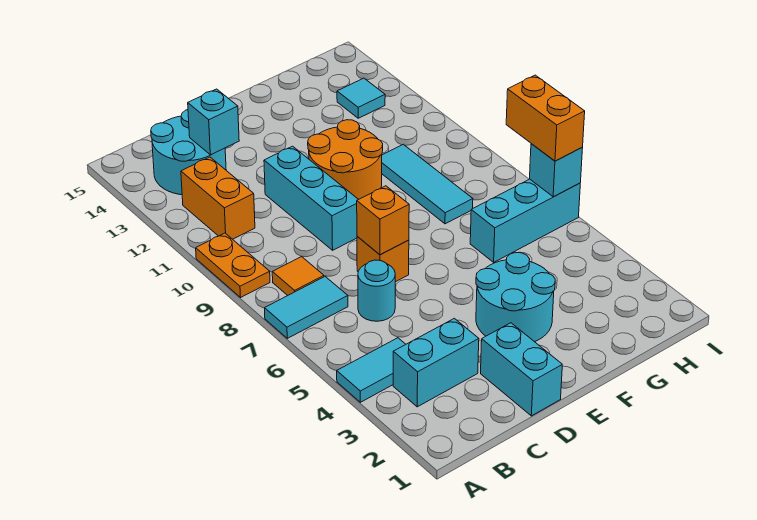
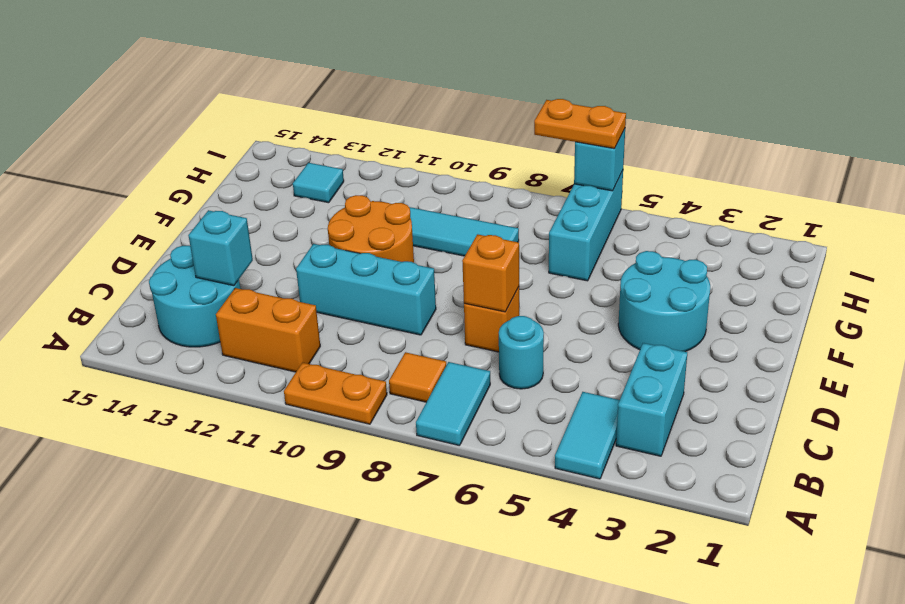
cyan 1x2 brick [481,323,562,416] -> none
orange 1x2 brick [506,75,585,161] -> orange 1x2 plate [534,99,626,149]

